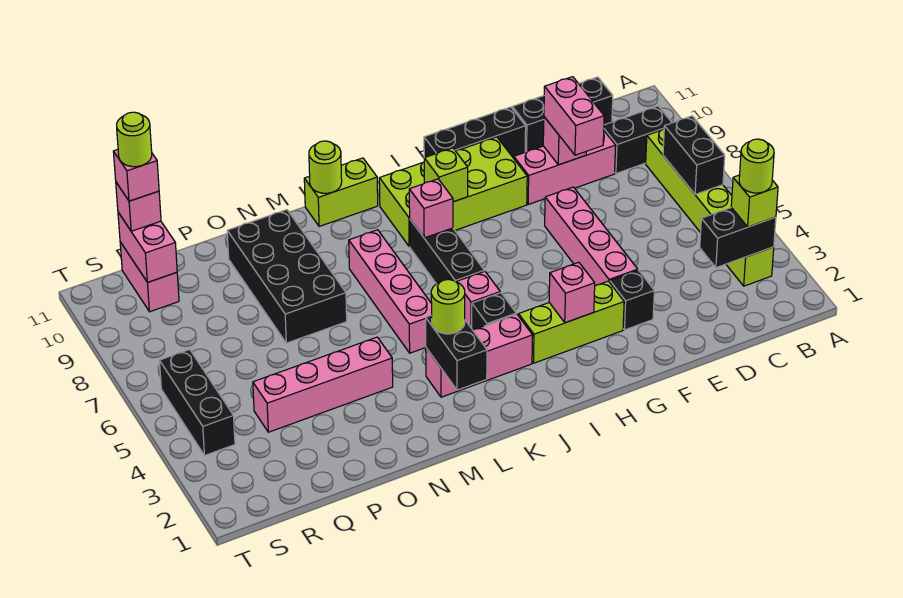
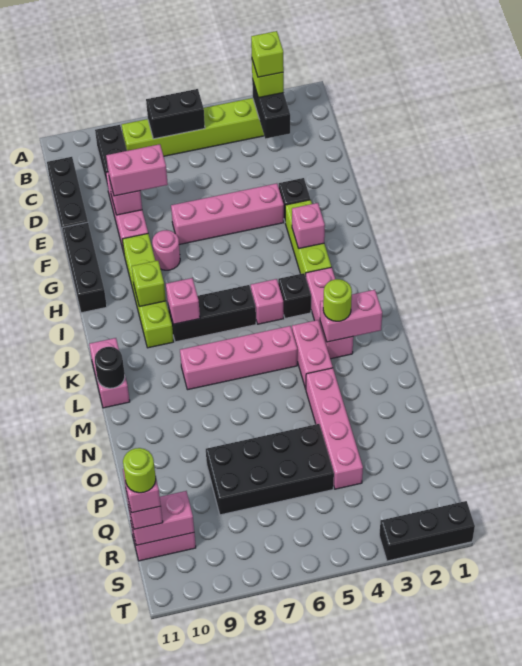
lime 1x1 round brick [739,139,774,193] -> lime 1x1 brick [251,31,284,77]
none -> pink 1x1 round brick [152,230,180,270]
lime 2x4 brick [379,137,527,247] -> lime 1x4 brick [122,234,174,348]
lime 1x2 brick [304,158,378,226] -> pink 1x2 brick [89,338,130,408]
black 1x2 brick [426,315,487,390] -> pink 1x2 brick [320,290,382,342]
none -> pink 1x2 brick [292,320,333,389]
lime 1x1 round brick [309,141,342,193] -> black 1x1 round brick [95,347,125,388]
black 2x4 brick [227,210,347,343] -> black 2x4 brick moved to [206,424,334,515]
black 1x3 brick [159,350,235,455] -> black 1x3 brick moved to [379,501,475,561]

